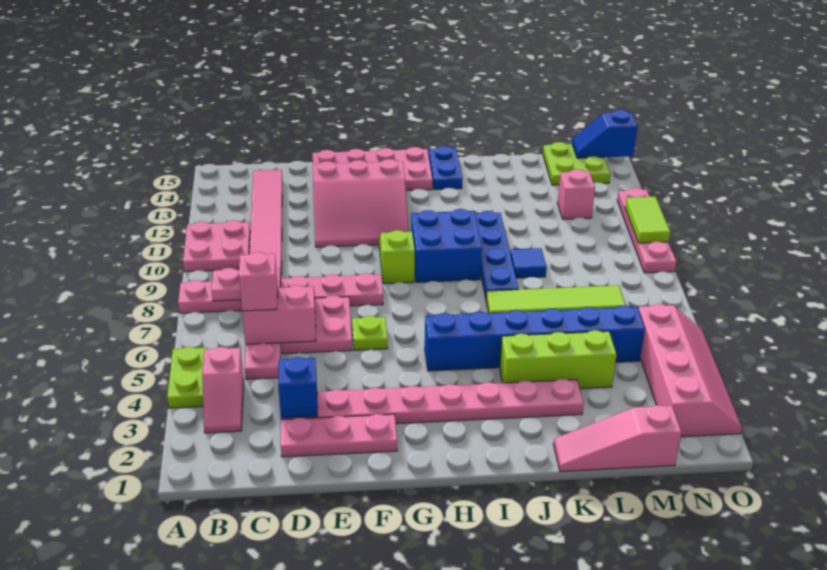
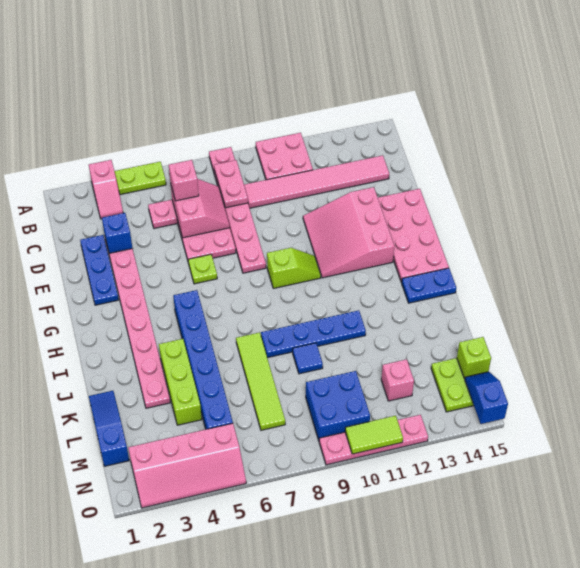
pink 1x2 slope [202,347,244,433] -> pink 1x2 slope turned to [89,160,123,219]
pink 1x3 plate [281,414,397,457] -> blue 1x3 plate [80,235,119,305]
blue 2x2 brick [411,209,482,282] -> blue 2x2 brick moved to [306,371,370,440]
pink 1x3 slope [554,405,681,472] -> blue 1x3 slope [89,391,129,466]
none -> lime 1x1 brick [457,337,491,379]

